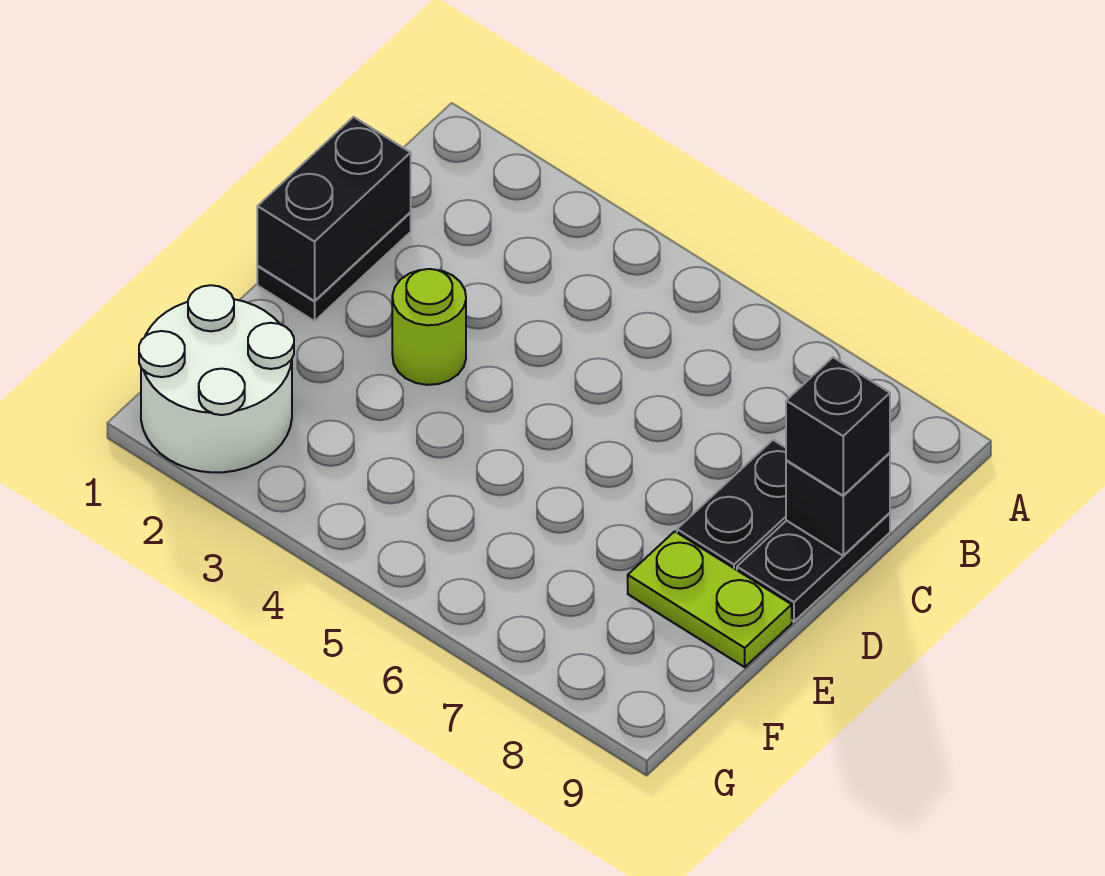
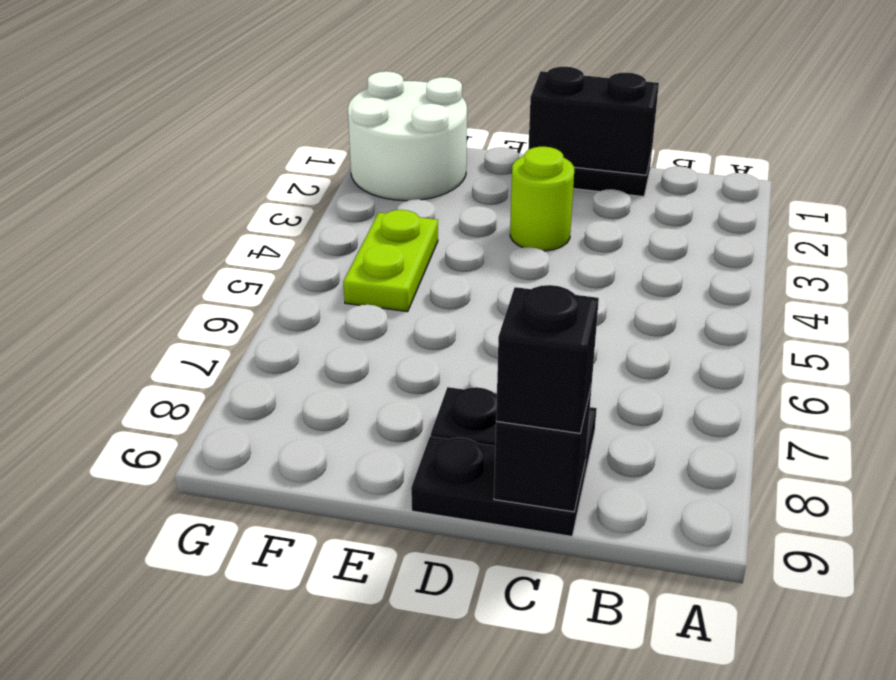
lime 1x2 plate [628,531,792,667] -> lime 1x2 plate moved to [343,210,438,312]

